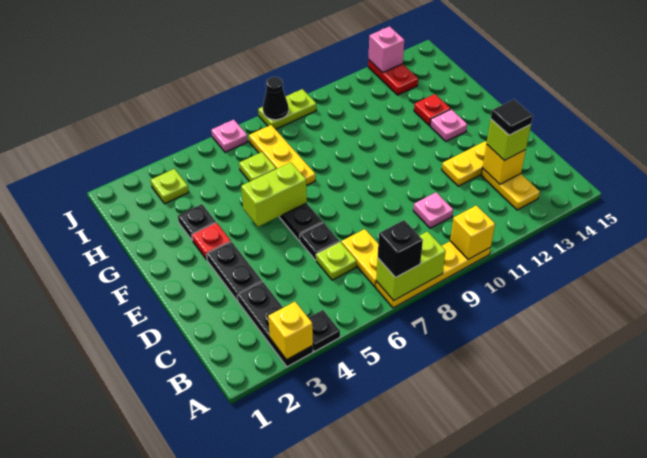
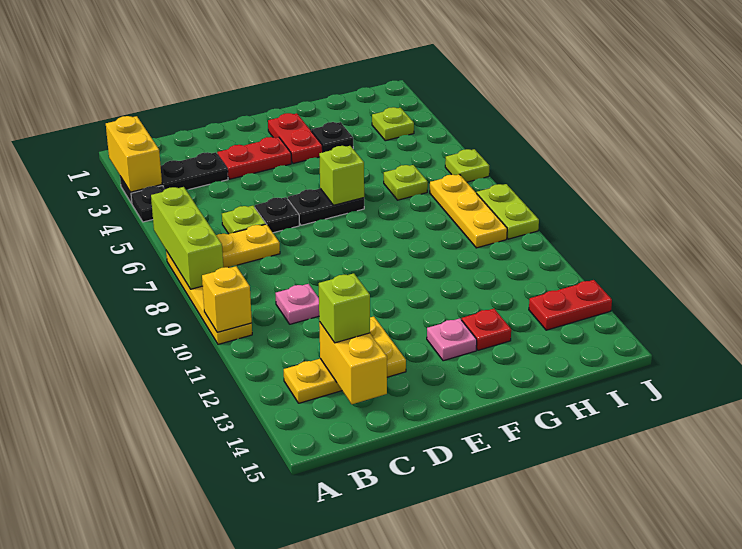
yellow 1x1 brick [268,302,313,360] -> yellow 1x2 brick [106,116,162,192]
lime 1x2 brick [376,231,446,301] -> lime 1x3 brick [151,187,223,289]
black 1x1 brick [378,220,423,278] -> none
yellow 1x1 brick [483,144,526,184] -> yellow 1x2 brick [319,322,387,404]
black 1x1 tile [491,99,533,135] -> none
black 1x2 plate [207,242,262,301] -> red 1x2 plate [217,137,291,179]
red 1x1 plate [192,223,231,260] -> red 1x2 plate [268,113,323,164]
lime 1x2 brick [241,162,307,227] -> lime 1x1 brick [319,146,364,205]
yellow 1x3 plate [249,125,315,185] -> yellow 1x3 plate turned to [430,174,507,248]
pink 1x1 plate [211,120,248,152] -> lime 1x1 plate [445,149,489,182]
black 1x1 cone [263,77,289,120] -> none
pink 1x1 brick [368,26,404,73] -> none

